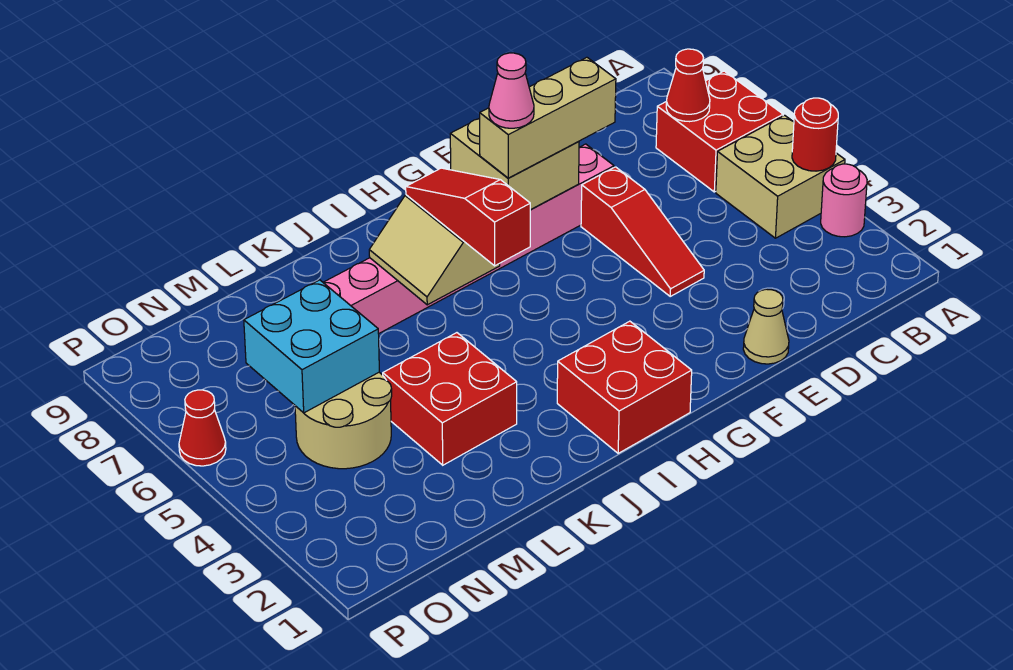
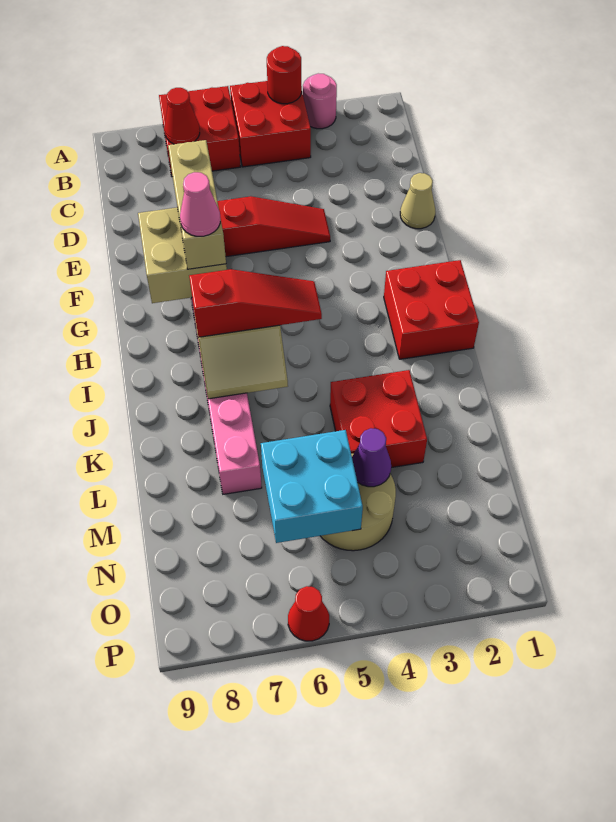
tan 2x2 brick [716,115,845,238] -> red 2x2 brick [230,81,311,167]
red 1x3 slope [406,168,530,266] -> red 1x3 slope turned to [189,269,322,337]
none -> purple 1x1 cone [352,428,391,487]

